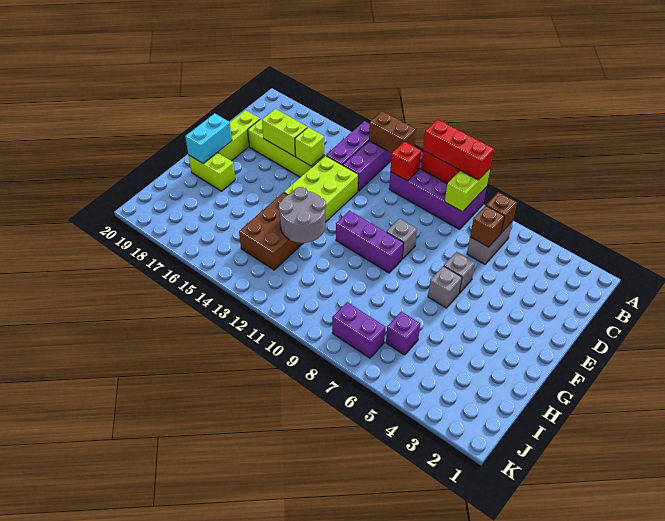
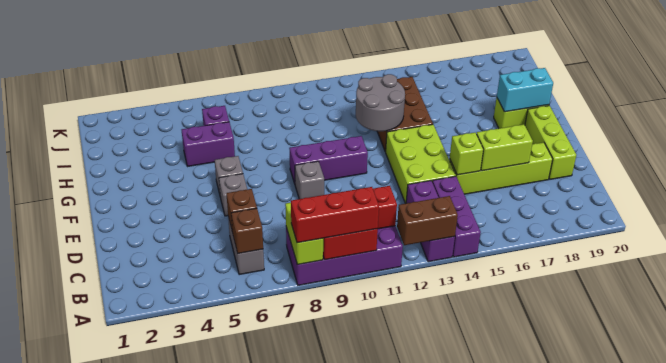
cyan 1x2 brick [185,113,232,164] -> cyan 1x2 brick turned to [497,68,553,112]
purple 1x2 brick [332,302,385,358] -> purple 1x2 brick moved to [182,122,235,166]

